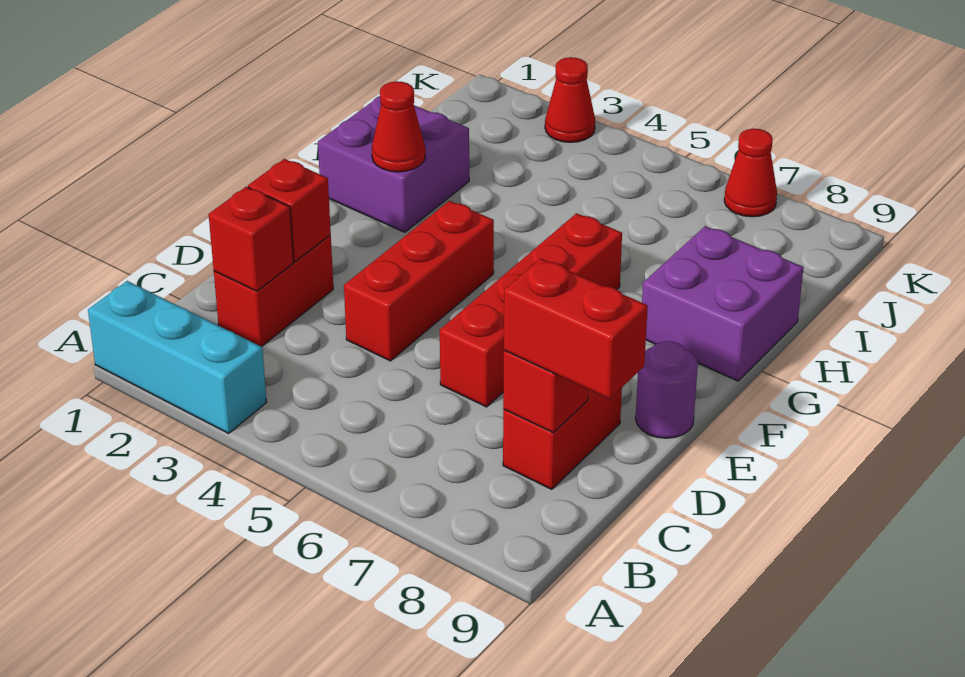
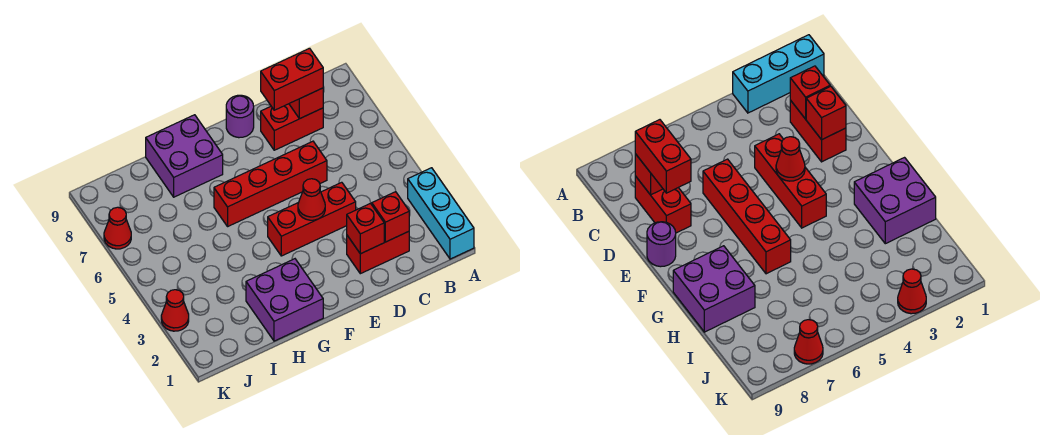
red 1x2 brick [504,258,648,399] -> red 1x2 brick turned to [261,48,323,110]
red 1x1 cone [372,81,425,172] -> red 1x1 cone moved to [298,179,325,220]

